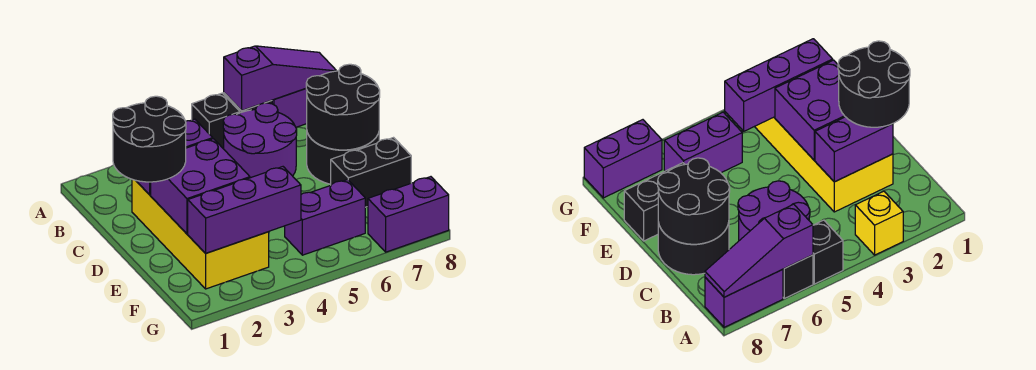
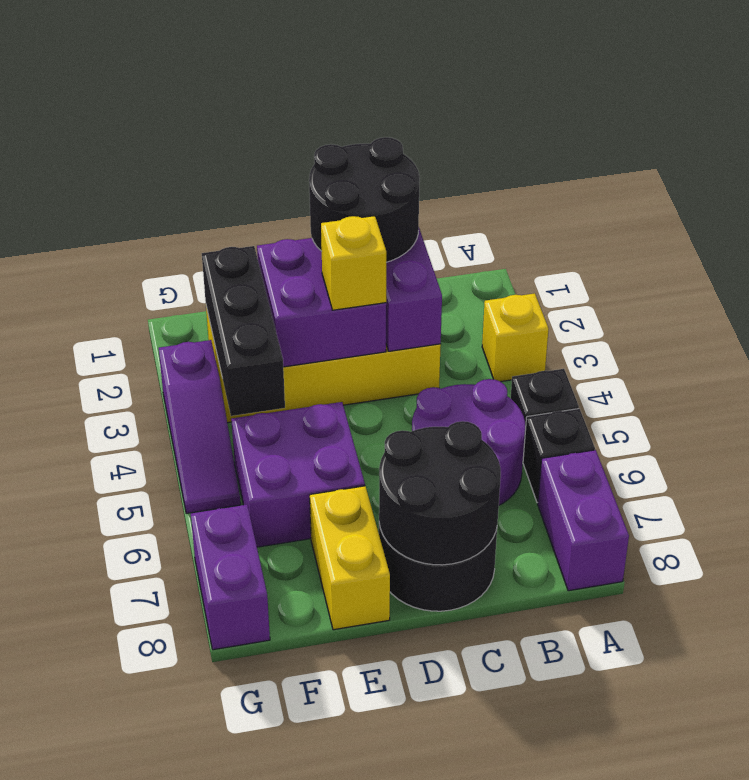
purple 1x3 slope [224,46,336,111] -> purple 1x3 slope moved to [159,340,241,513]
none -> yellow 1x1 brick [321,216,386,310]
black 1x2 brick [331,138,411,207] -> yellow 1x2 brick [310,486,390,630]
purple 1x3 brick [188,167,301,253] -> black 1x3 brick [202,246,285,416]
purple 1x2 brick [285,180,366,255] -> purple 2x2 brick [231,402,365,547]

